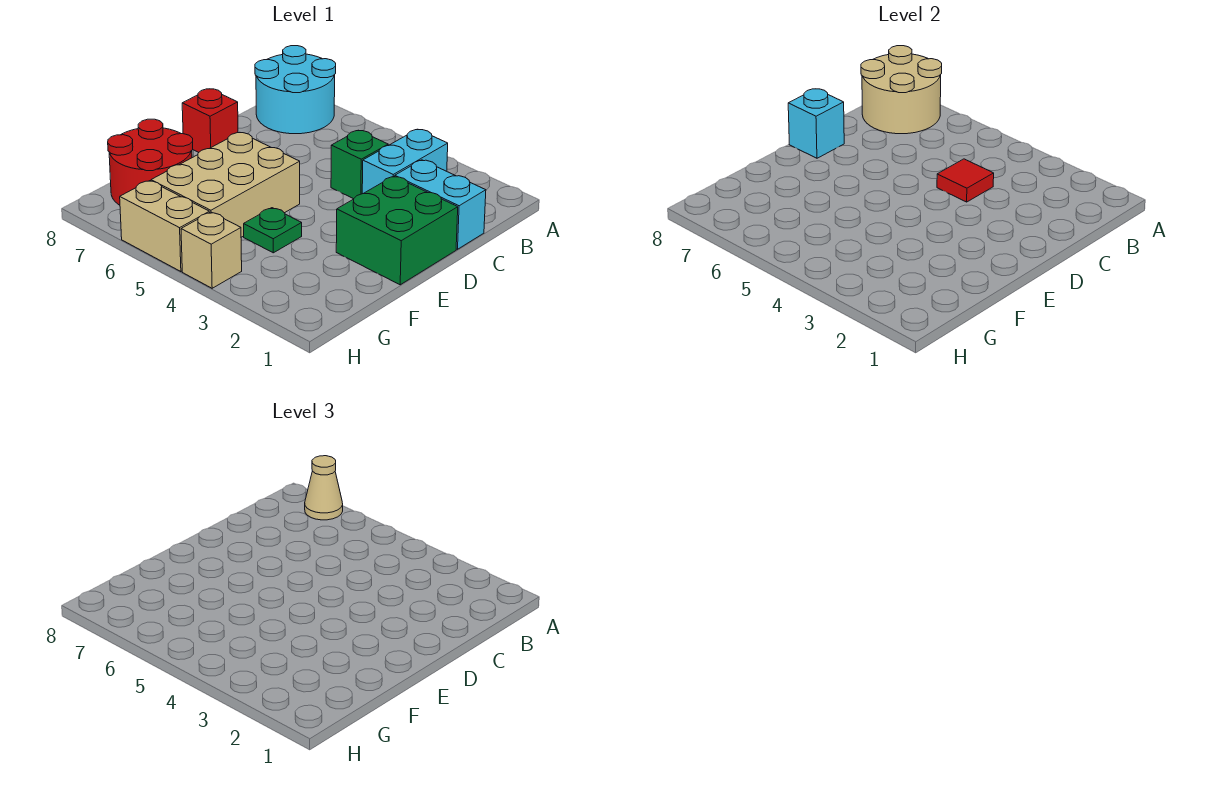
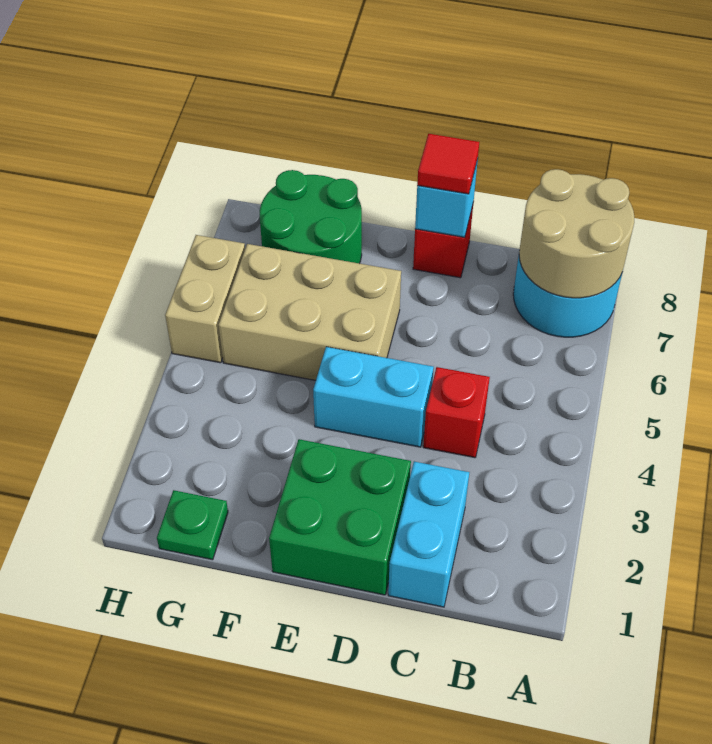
tan 1x1 cone [305,456,343,520] -> none
cyan 1x2 brick [362,129,448,194] -> cyan 1x2 brick moved to [313,347,434,447]
green 1x1 brick [331,130,388,199] -> red 1x1 brick [423,367,490,458]
red 1x1 tile [937,159,994,202] -> red 1x1 tile moved to [417,134,479,194]
green 1x1 plate [244,208,302,253] -> green 1x1 plate moved to [157,490,228,560]
red 2x2 round brick [108,119,193,205] -> green 2x2 round brick [260,170,362,263]
tan 1x1 brick [181,212,242,288] -> none

